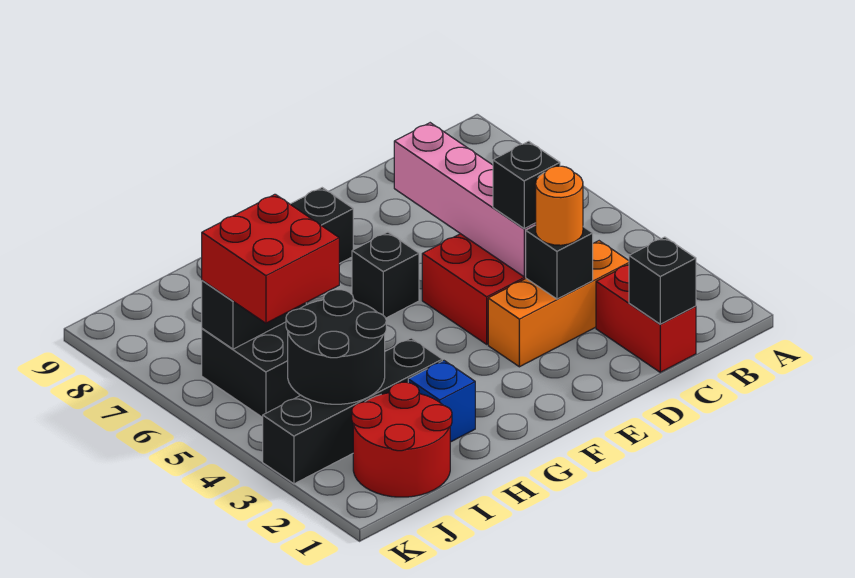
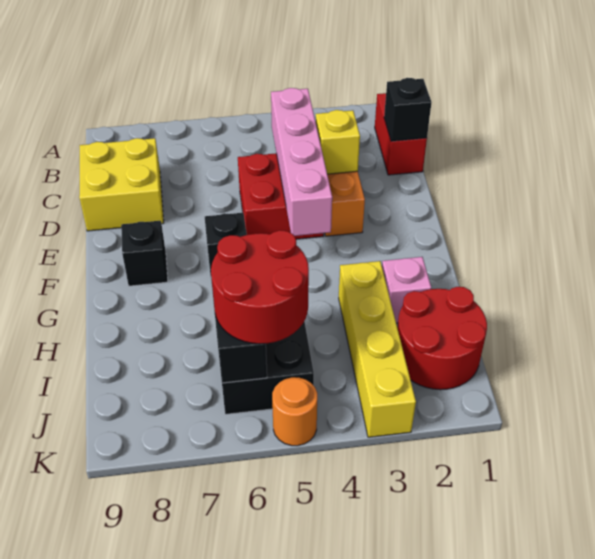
red 1x2 brick [596,265,696,372] -> red 1x2 brick turned to [375,93,427,175]
none -> yellow 2x2 brick [79,138,164,231]
black 1x1 brick [526,225,593,299] -> yellow 1x1 brick [315,110,360,174]
orange 1x1 round brick [536,166,583,245] -> orange 1x1 round brick moved to [272,377,317,446]
pink 1x4 brick [394,123,536,277] -> pink 1x4 brick turned to [271,88,332,236]
black 1x1 brick [493,141,560,228] -> none
blue 1x1 brick [408,361,475,442] -> pink 1x1 brick [382,257,431,323]
black 1x4 brick [263,338,442,484] -> yellow 1x4 brick [339,261,416,437]
black 2x2 round brick [286,290,386,404] -> none
red 2x2 brick [202,194,339,323] -> red 2x2 round brick [211,230,309,344]

